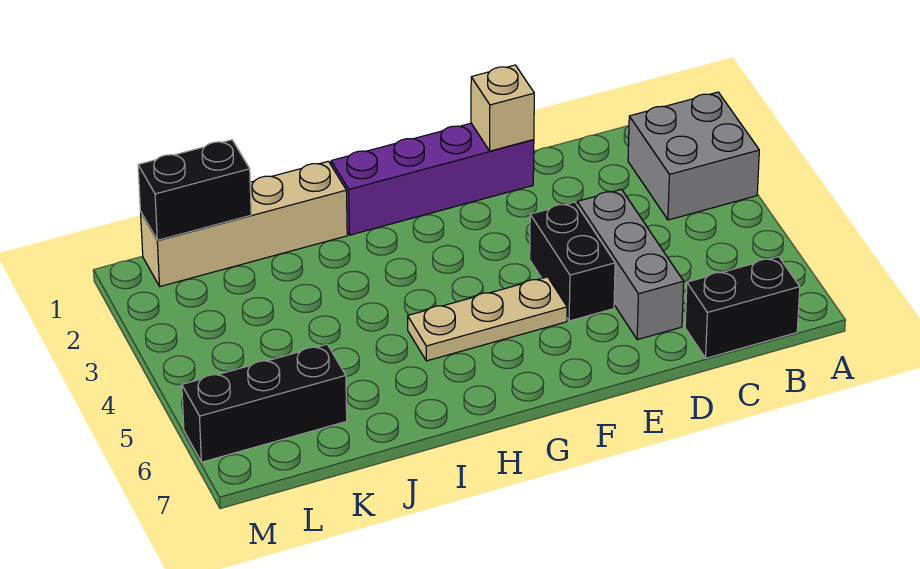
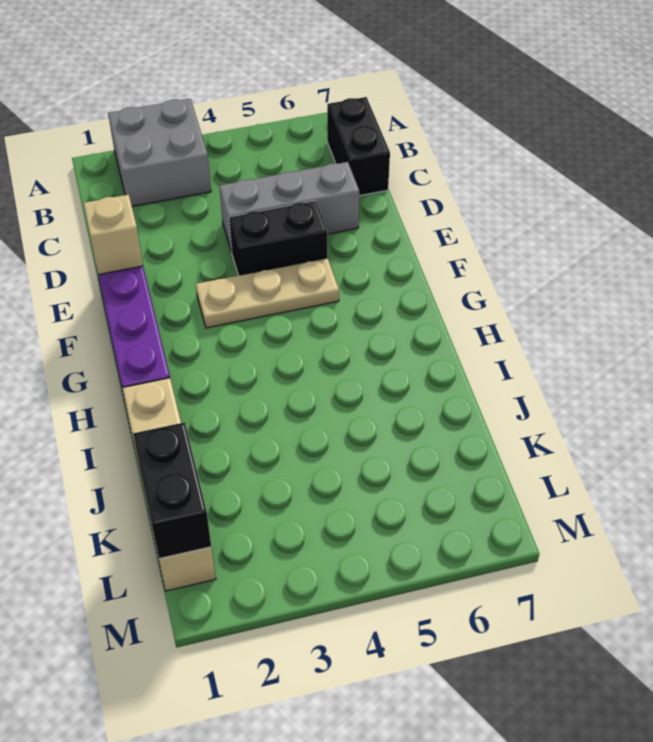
tan 1x3 plate [408,277,567,361] -> tan 1x3 plate turned to [196,258,339,328]
black 1x3 brick [182,344,347,462] -> none

